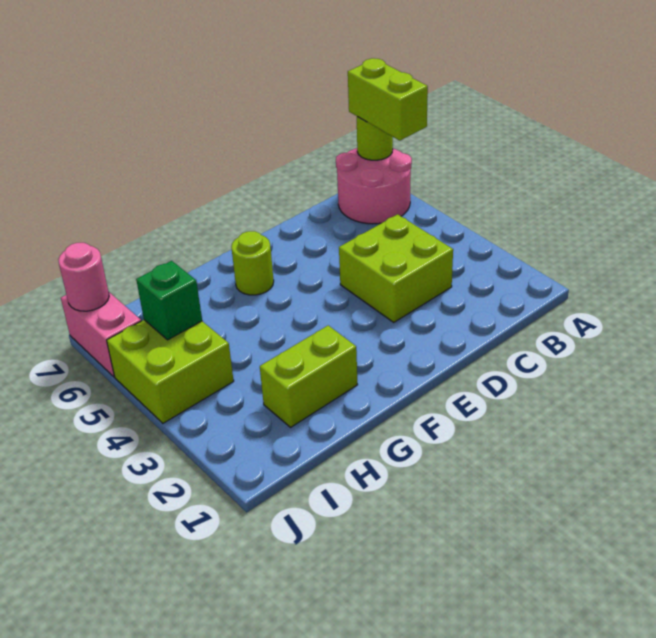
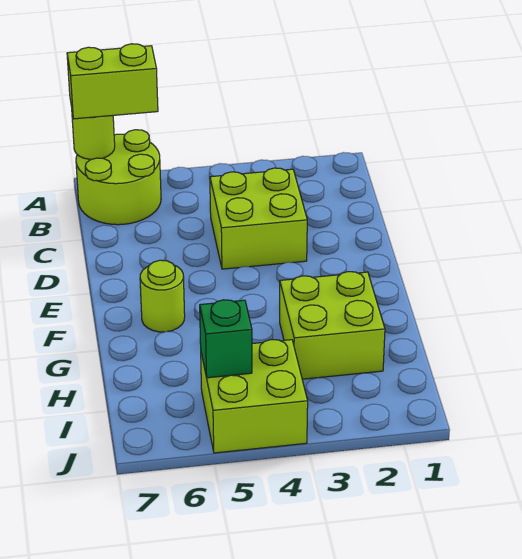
pink 2x2 round brick [336,148,412,224] -> lime 2x2 round brick [76,130,161,225]
lime 1x2 brick [260,325,358,427] -> lime 2x2 brick [280,272,385,379]
pink 1x2 brick [61,291,141,377] -> none
pink 1x1 round brick [58,243,109,311] -> none

